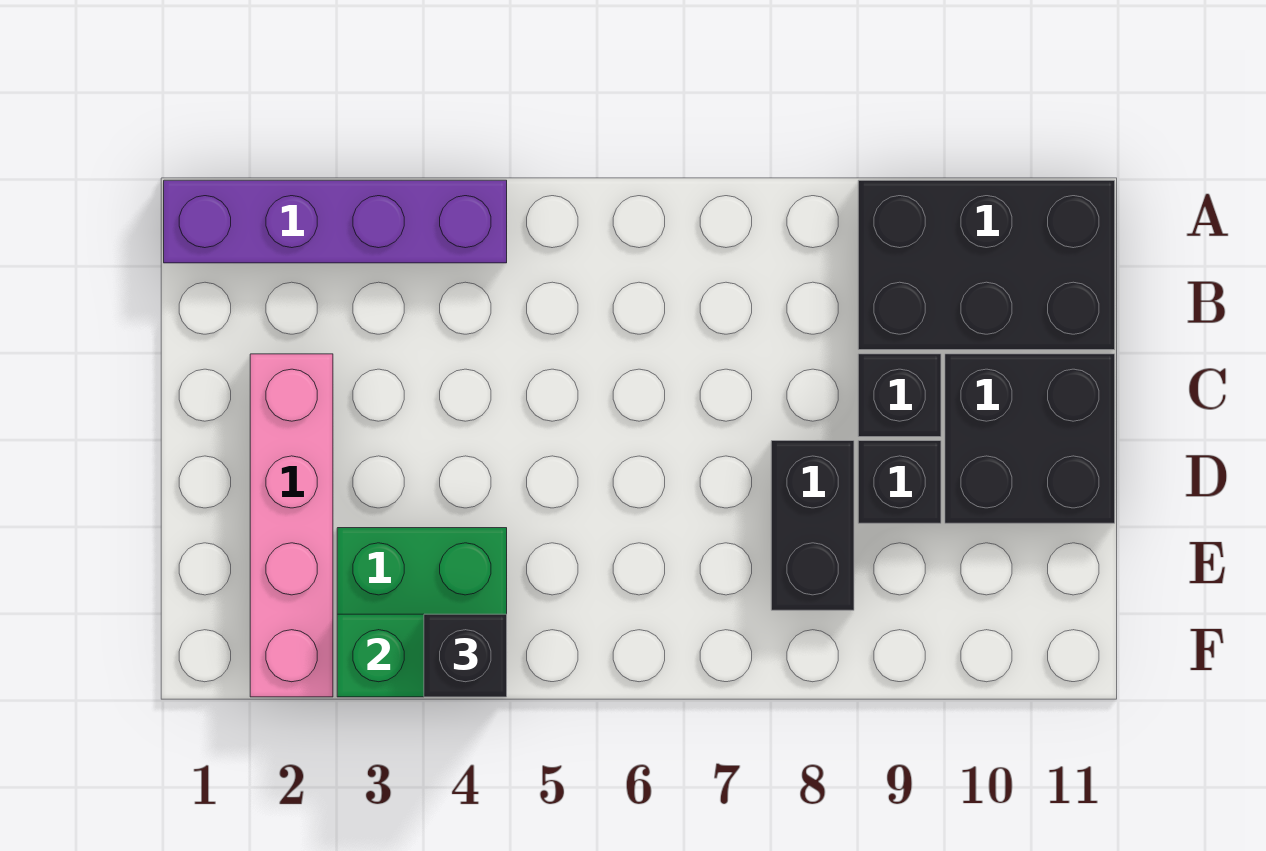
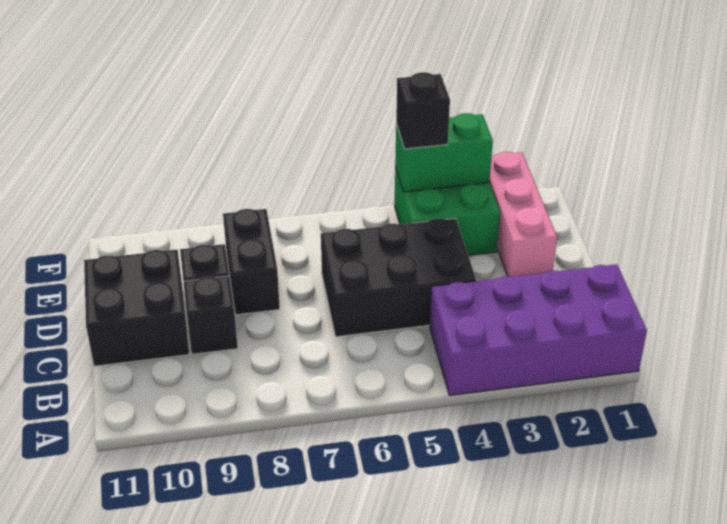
purple 1x4 brick [164,180,507,263] -> purple 2x4 brick [430,264,647,395]
black 2x3 brick [858,180,1115,350] -> black 2x3 brick moved to [321,218,476,337]
pink 1x4 brick [250,354,333,697] -> pink 1x3 brick [489,152,557,277]

